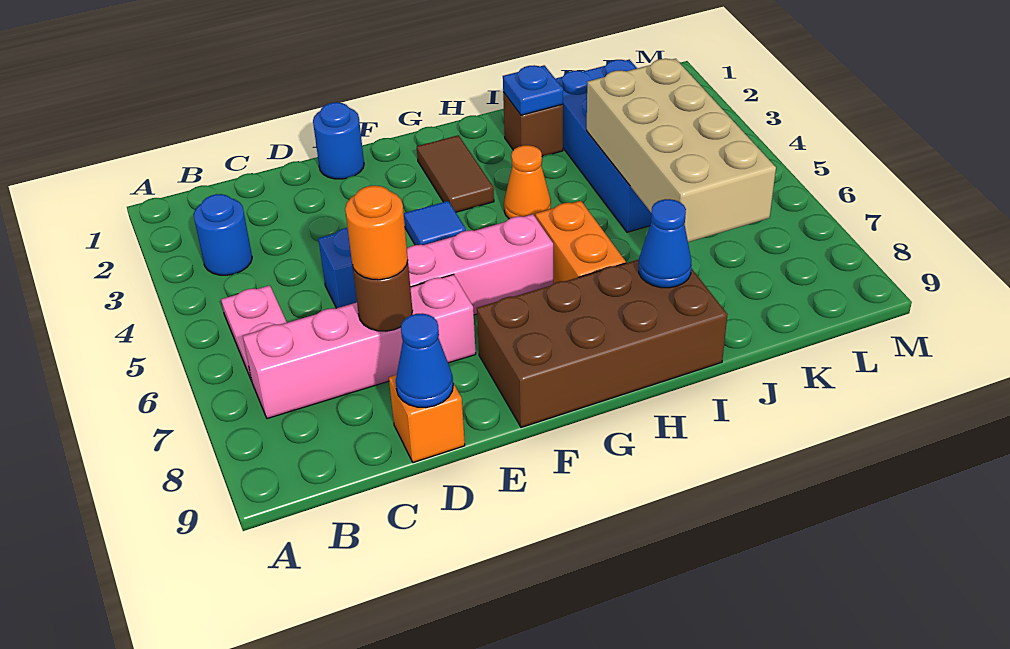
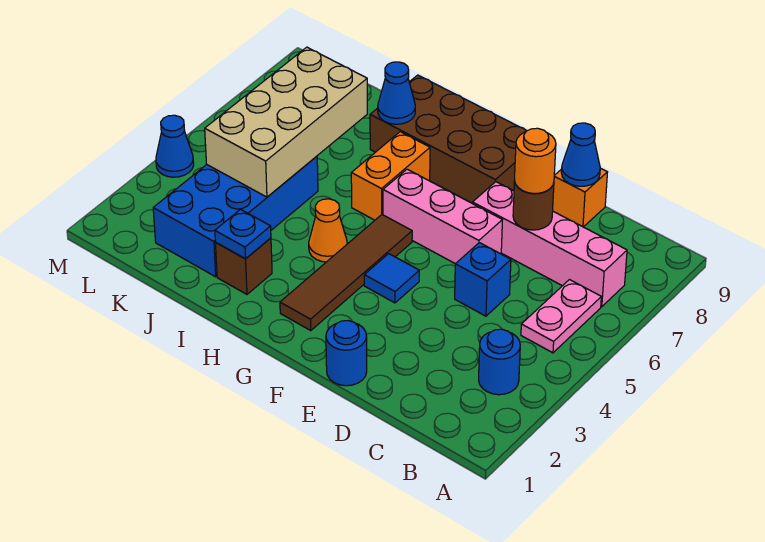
brown 1x2 tile [417,135,494,212] -> brown 1x4 tile [280,215,412,331]
none -> blue 1x1 cone [156,115,194,177]

